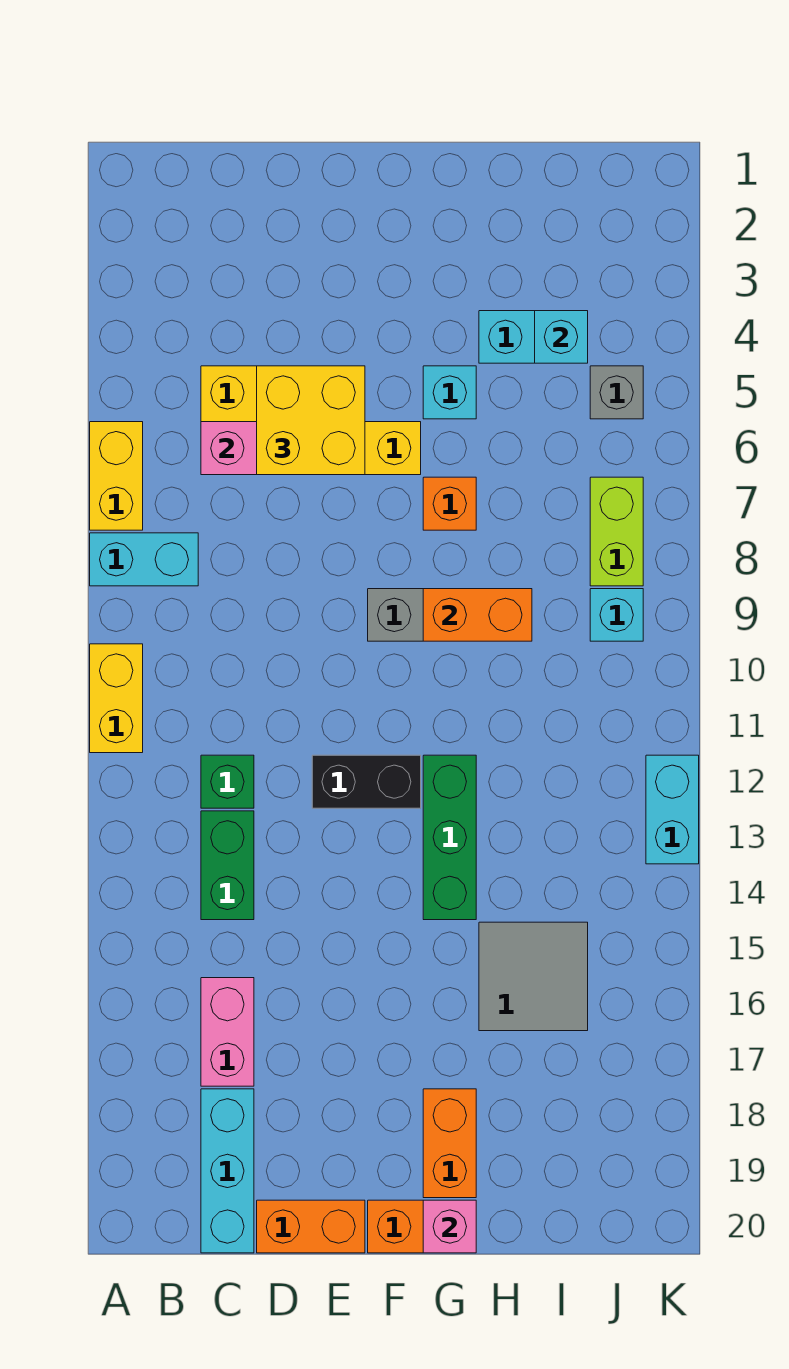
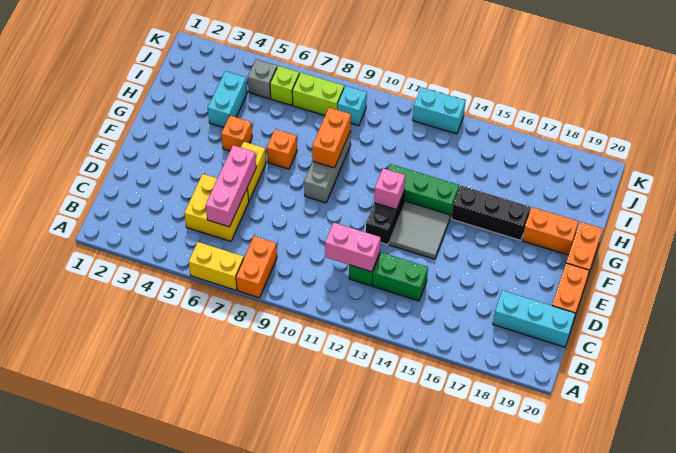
cyan 1x2 brick [90,533,198,586] -> orange 1x2 brick [236,236,277,298]
yellow 1x2 brick [90,644,143,753] -> none
pink 1x2 brick [201,978,254,1086] -> pink 1x2 brick moved to [325,223,381,272]
yellow 2x2 brick [257,366,365,475] -> none
cyan 1x1 brick [423,366,476,419] -> orange 1x1 brick [221,116,252,151]
none -> black 1x3 brick [451,185,530,240]
pink 1x1 brick [423,1200,476,1253] -> pink 1x1 brick moved to [374,168,405,210]
grey 2x2 tile [479,922,588,1031] -> grey 2x2 tile moved to [389,201,450,259]
cyan 1x1 brick [535,311,588,363] -> none
none -> lime 1x1 brick [270,66,299,106]

